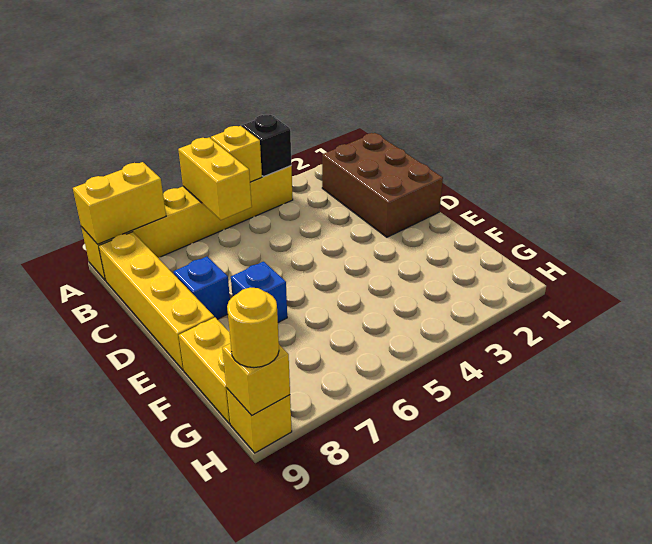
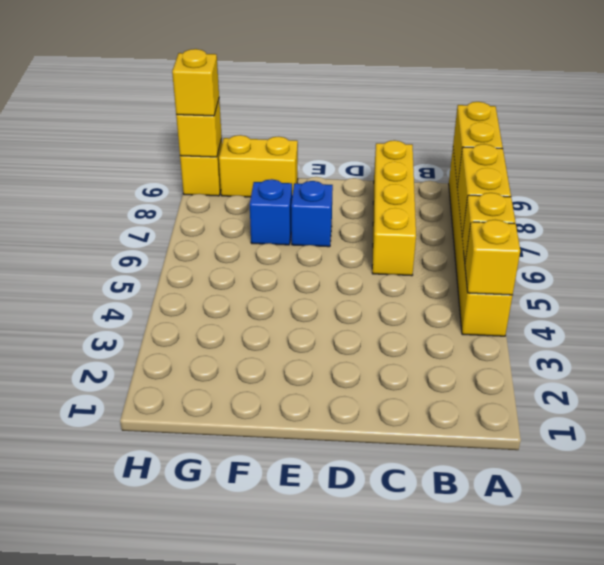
black 1x1 brick [242,115,291,177] -> yellow 1x1 brick [465,220,520,295]
yellow 1x2 brick [178,137,252,220] -> yellow 1x2 brick turned to [457,144,511,236]
brown 2x3 brick [322,133,443,237] -> none
yellow 1x4 brick [99,232,214,370] -> yellow 1x4 brick turned to [372,140,416,276]
blue 1x1 brick [174,257,230,319] -> blue 1x1 brick moved to [250,179,292,245]
yellow 1x1 round brick [227,287,279,368] -> yellow 1x1 brick [172,49,219,116]

